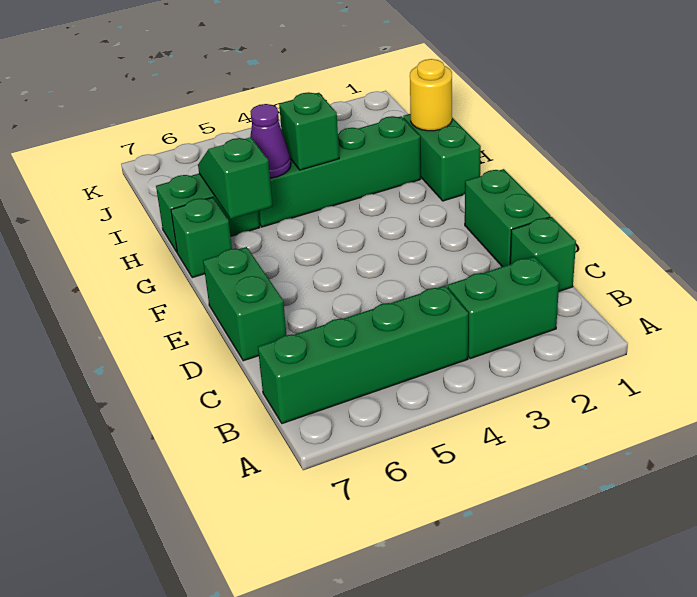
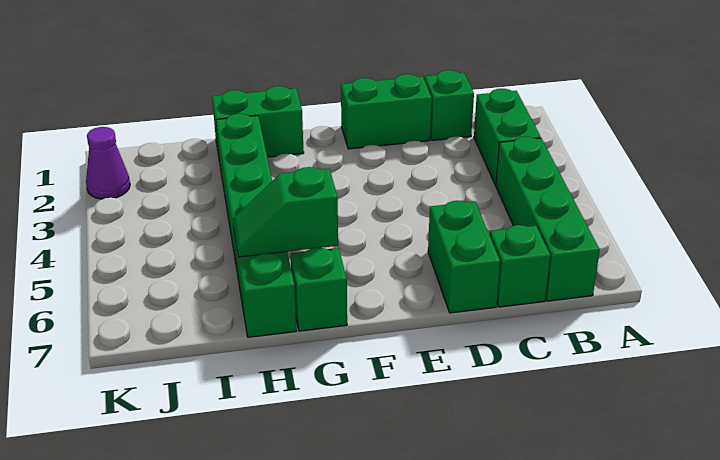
green 1x2 brick [203,247,286,361] -> green 1x2 brick turned to [428,201,500,313]
yellow 1x1 round brick [410,59,452,131] -> none
green 1x1 brick [279,92,339,170] -> green 1x1 brick moved to [490,225,550,307]
purple 1x1 cone [250,104,291,178] -> purple 1x1 cone moved to [86,127,130,199]

